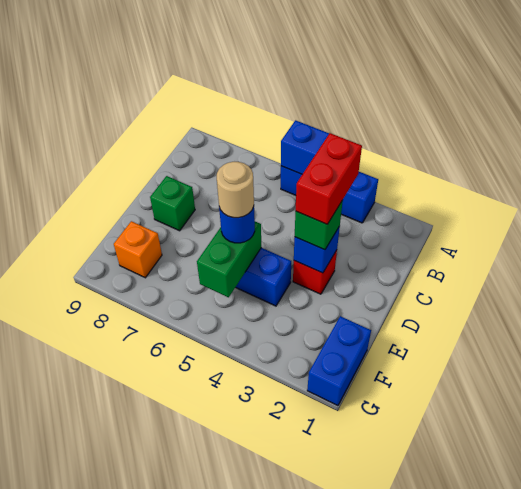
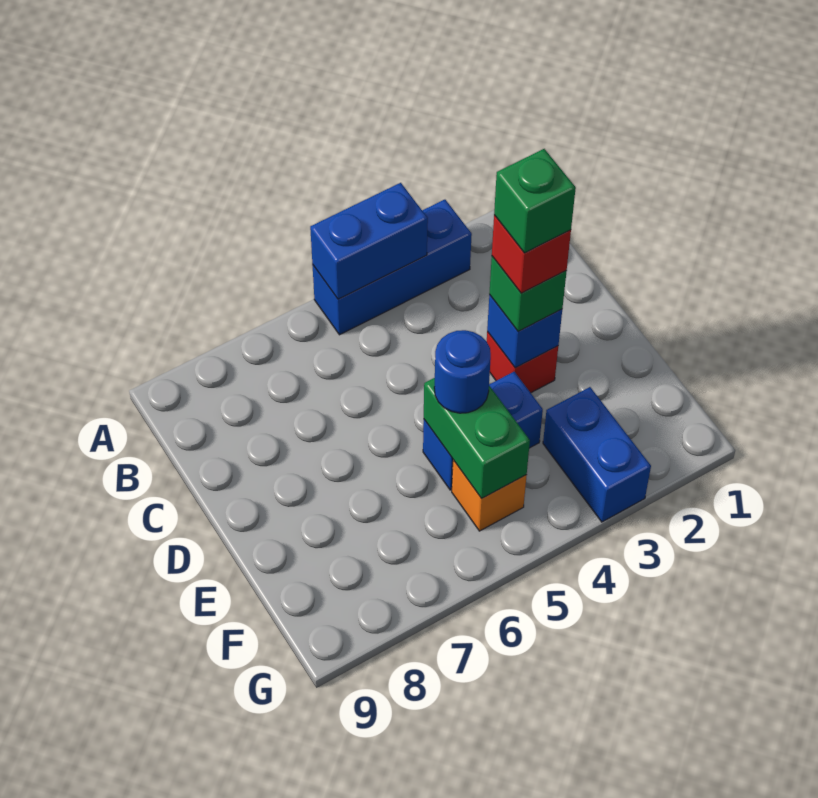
red 1x2 brick [296,133,362,224] -> red 1x1 brick [492,215,571,293]
green 1x1 brick [150,176,195,231] -> green 1x1 brick moved to [494,149,576,253]
tan 1x1 round brick [217,162,254,218] -> none
blue 1x2 brick [307,316,371,406] -> blue 1x2 brick moved to [543,387,651,522]
orange 1x1 brick [114,221,162,278] -> orange 1x1 brick moved to [452,460,527,531]

